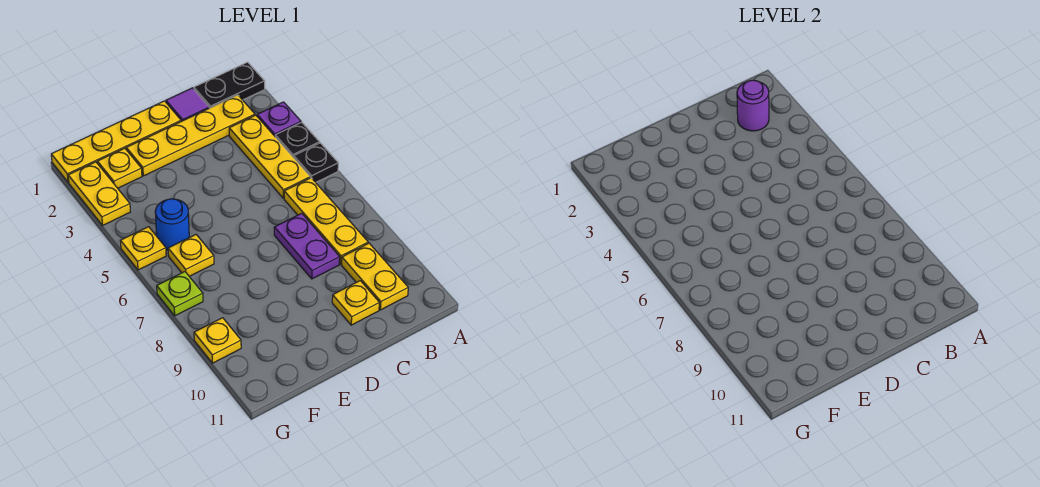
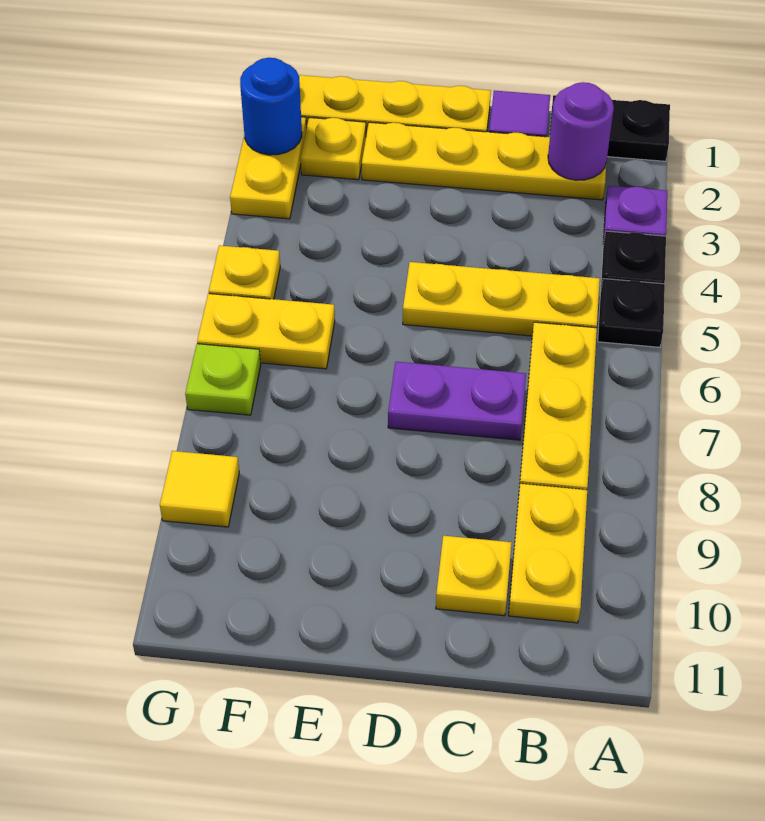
yellow 1x3 plate [229,115,310,198] -> yellow 1x3 plate turned to [403,262,600,336]
purple 1x2 plate [274,213,340,279] -> purple 1x2 plate turned to [388,362,526,440]
blue 1x1 round brick [155,199,189,250] -> blue 1x1 round brick moved to [240,58,302,155]
yellow 1x1 plate [168,235,214,276] -> yellow 1x2 plate [197,294,335,369]
yellow 1x1 plate [194,318,241,363] -> yellow 1x1 tile [160,451,239,527]

